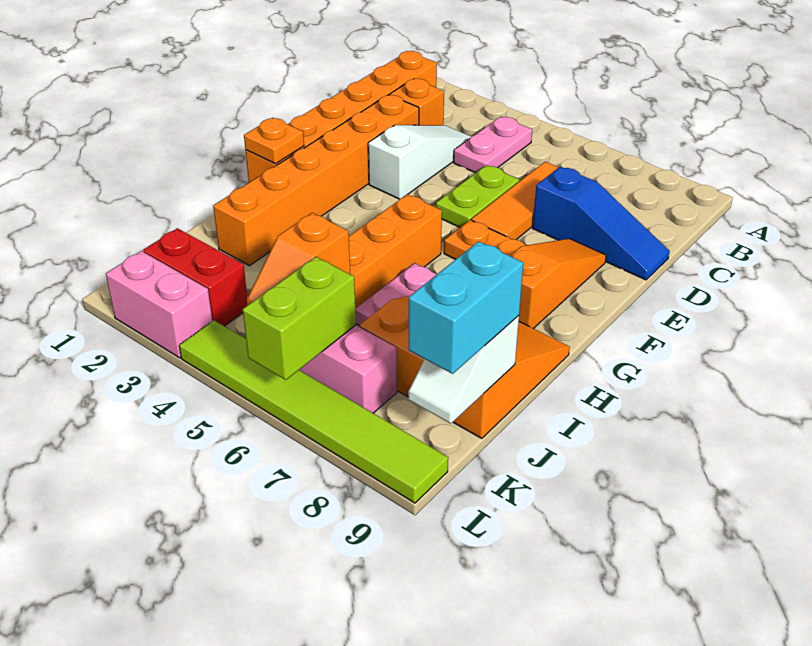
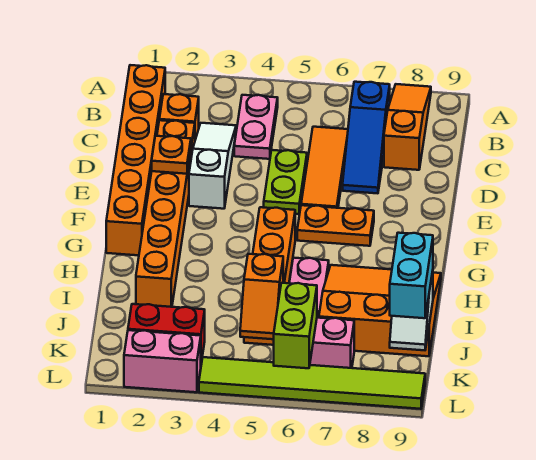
blue 1x3 slope [533,166,669,280] -> blue 1x3 slope turned to [343,82,390,193]
orange 1x3 slope [510,239,606,329] -> orange 1x3 slope moved to [384,84,431,170]
orange 1x1 plate [244,118,304,164] -> orange 1x1 plate moved to [152,136,191,174]

